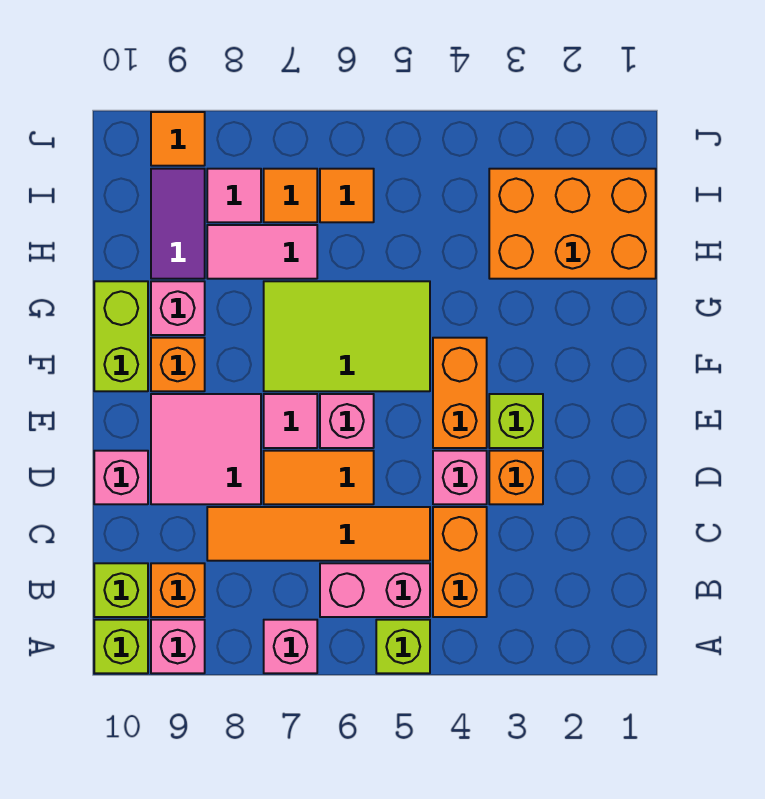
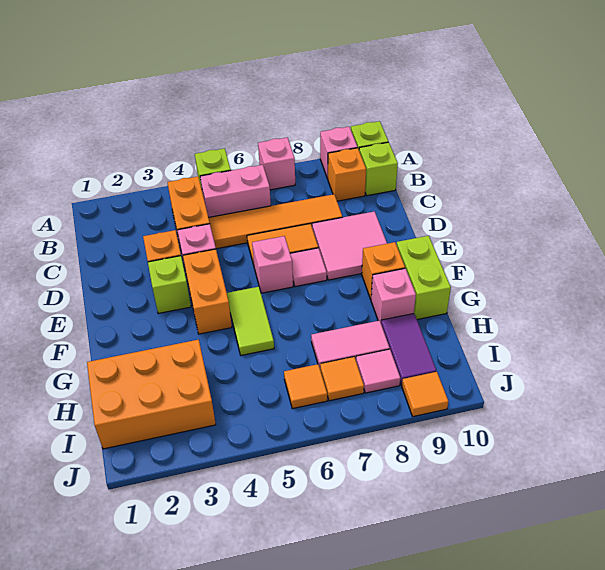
pink 1x1 brick [94,451,148,504] -> none
lime 2x3 tile [264,281,430,391] -> lime 1x2 tile [227,287,274,355]

